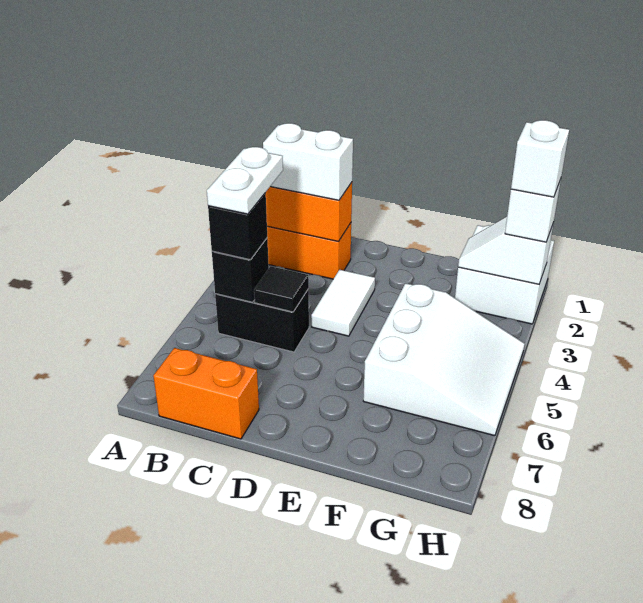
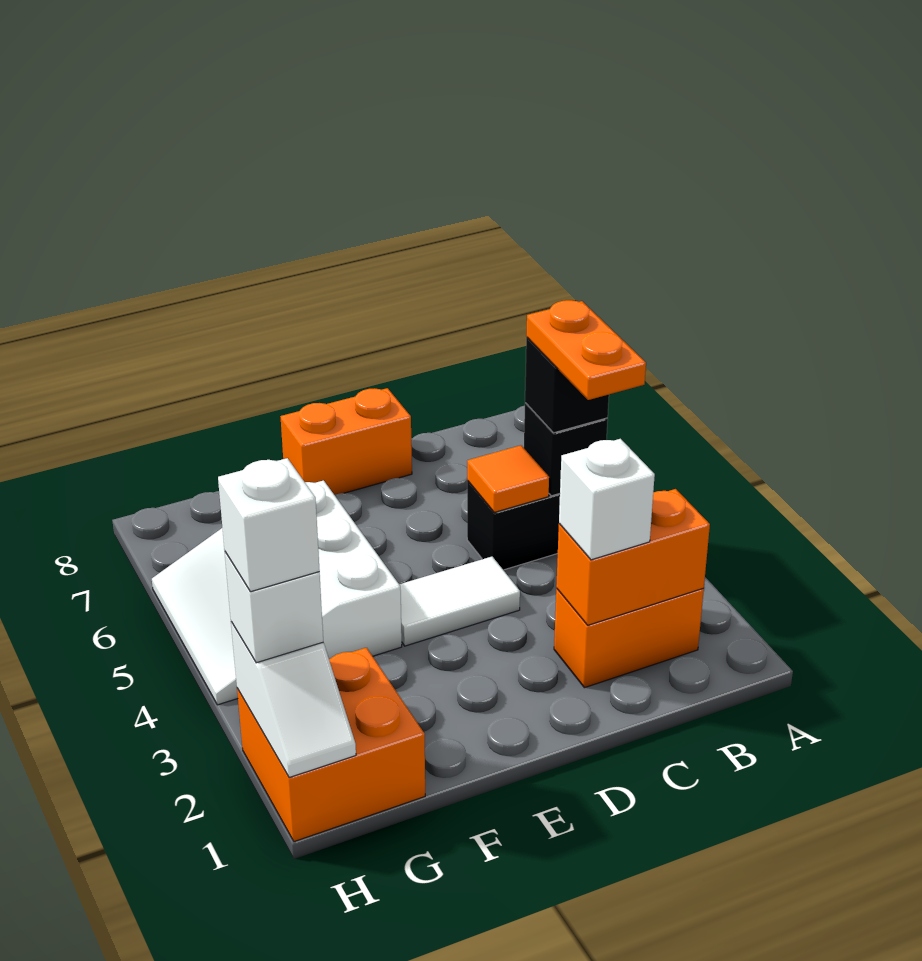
white 1x2 brick [263,123,353,200] -> white 1x1 brick [559,439,655,560]
white 1x2 plate [207,147,283,214] -> orange 1x2 plate [526,300,646,400]
orange 1x2 brick [153,348,259,439] -> orange 1x2 brick moved to [280,388,412,495]
black 1x1 tile [254,266,309,312] -> orange 1x1 tile [467,445,549,512]
white 1x2 tile [311,270,375,336] -> white 1x2 tile turned to [399,557,520,646]
white 2x2 brick [455,225,554,324] -> orange 2x2 brick [237,648,425,842]
white 1x2 slope [458,217,554,284] -> white 1x2 slope turned to [231,622,356,778]

